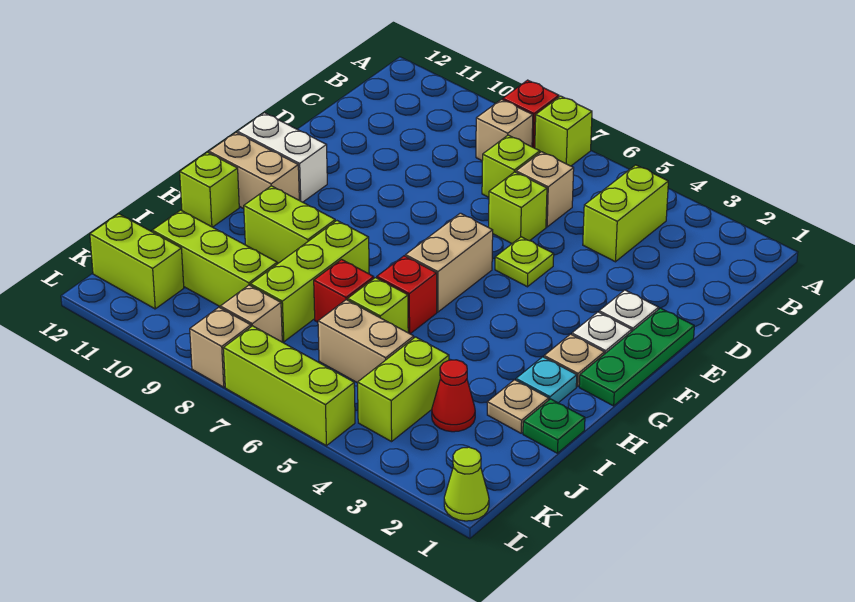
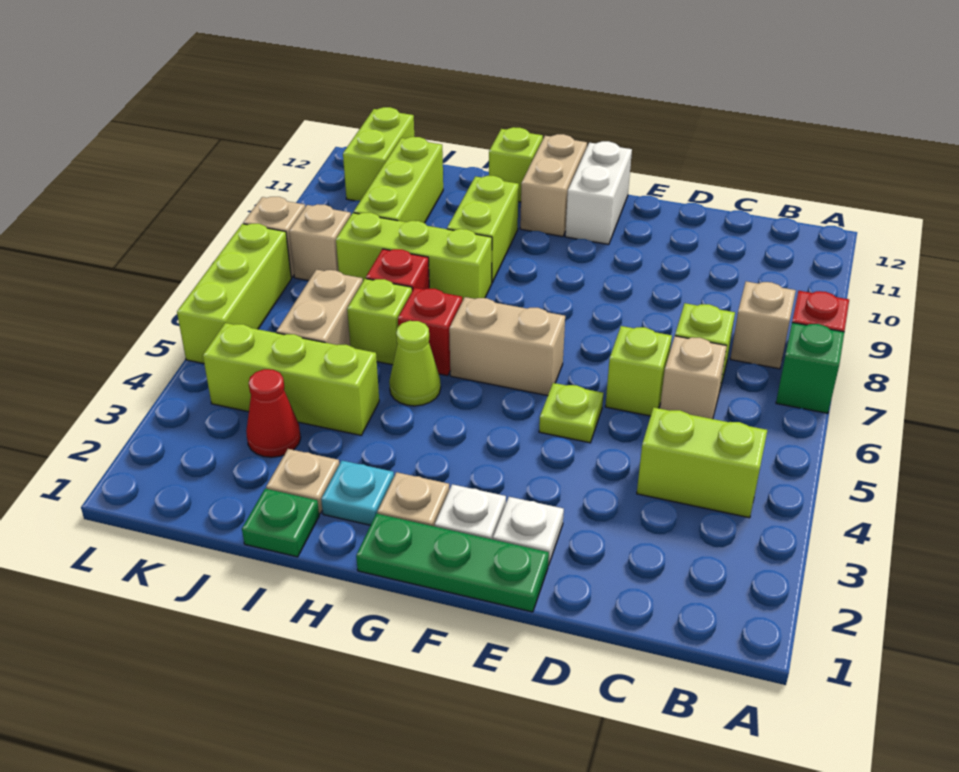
lime 1x1 brick [535,96,592,166] -> green 1x1 brick [776,323,844,413]
lime 1x2 brick [358,337,449,442] -> lime 1x3 brick [203,323,379,435]
lime 1x1 cone [444,447,489,521] -> lime 1x1 cone moved to [389,321,441,406]

